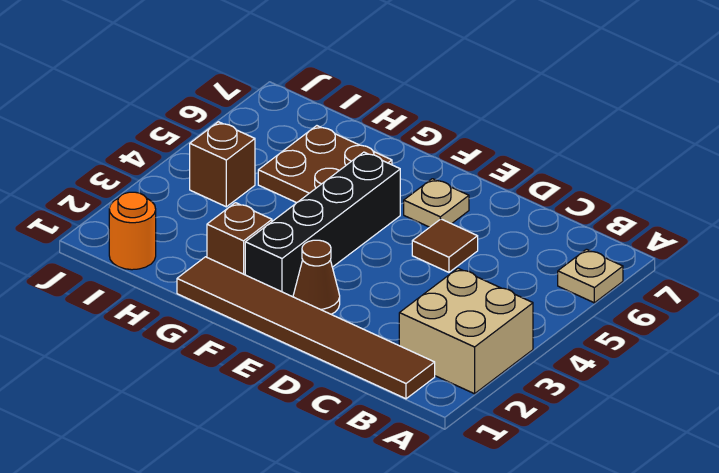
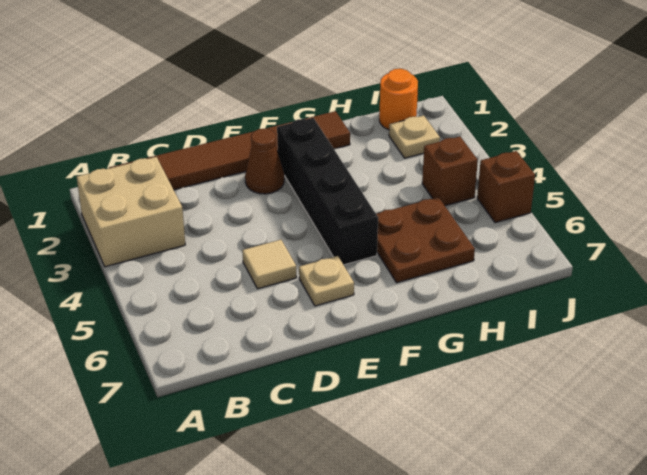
tan 1x1 plate [558,249,623,303] -> tan 1x1 plate moved to [389,115,440,158]
brown 1x1 tile [412,219,478,272] -> tan 1x1 tile [242,240,296,289]
brown 1x1 brick [207,203,272,275] -> brown 1x1 brick moved to [477,151,535,223]

